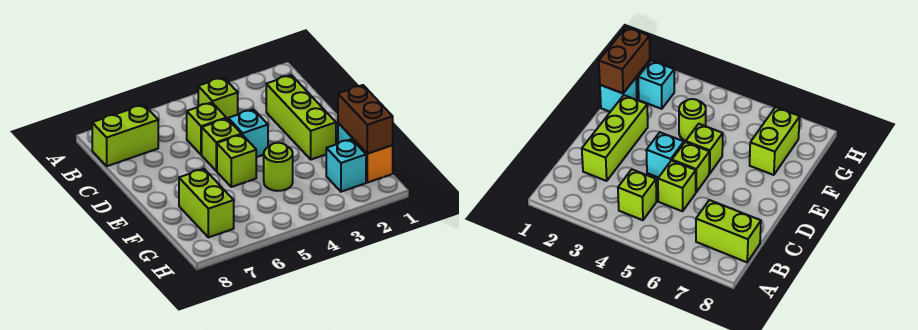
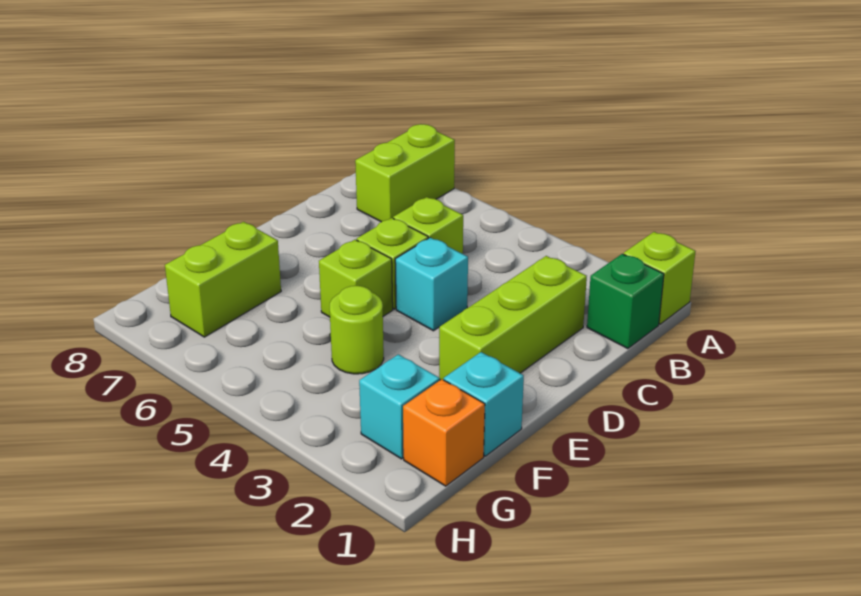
none -> green 1x1 brick [587,254,664,349]
lime 1x1 brick [198,77,238,119] -> lime 1x1 brick moved to [624,232,696,324]
lime 1x2 brick [92,105,158,166] -> lime 1x2 brick turned to [355,124,455,222]
brown 1x2 brick [338,85,393,154] -> none

